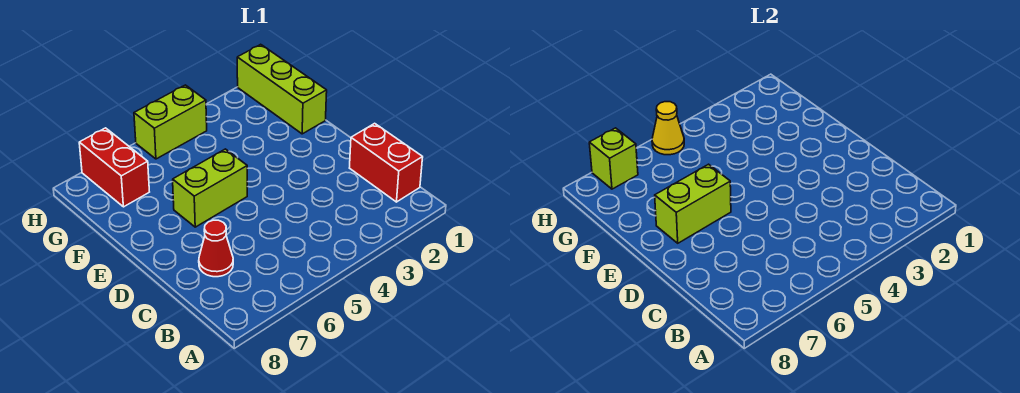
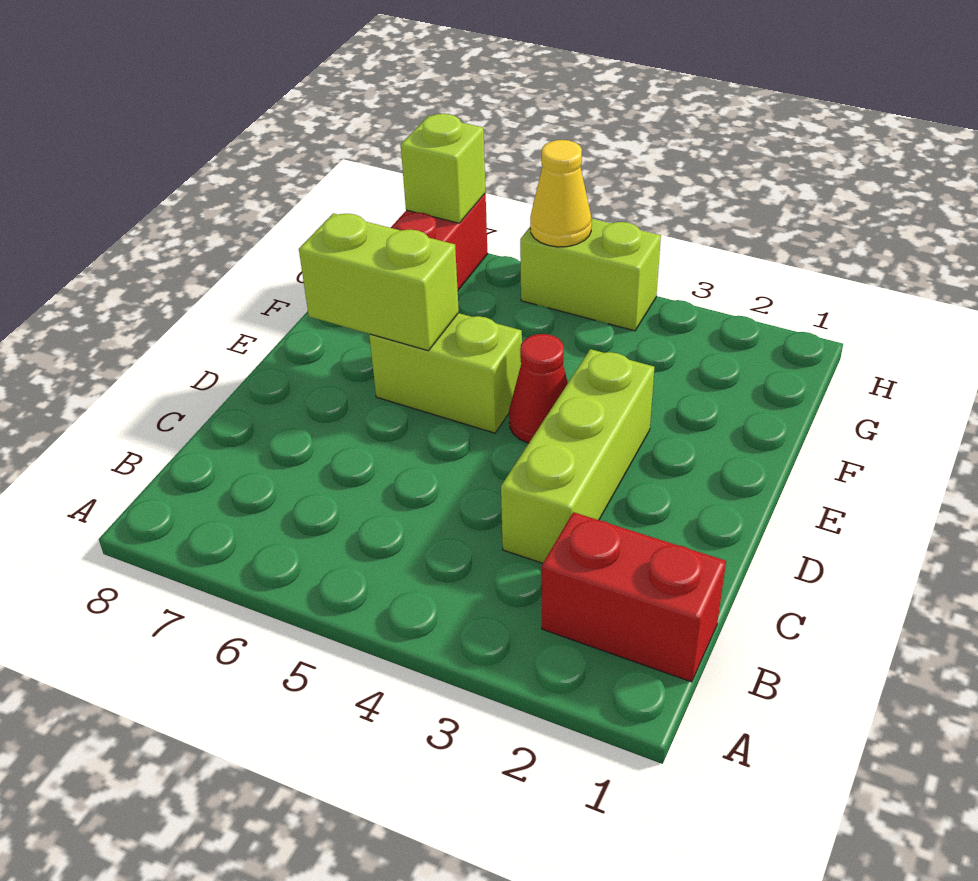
red 1x2 brick [350,123,423,202] -> red 1x2 brick turned to [542,512,726,682]
red 1x1 cone [199,220,233,277] -> red 1x1 cone moved to [509,334,568,443]
lime 1x3 brick [237,44,327,134] -> lime 1x3 brick moved to [501,349,654,563]

